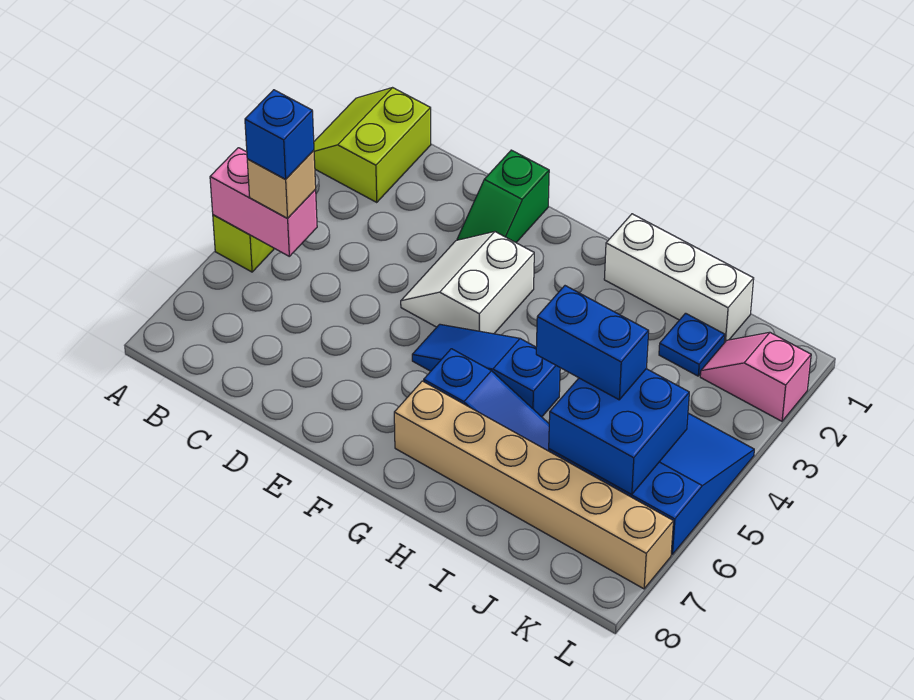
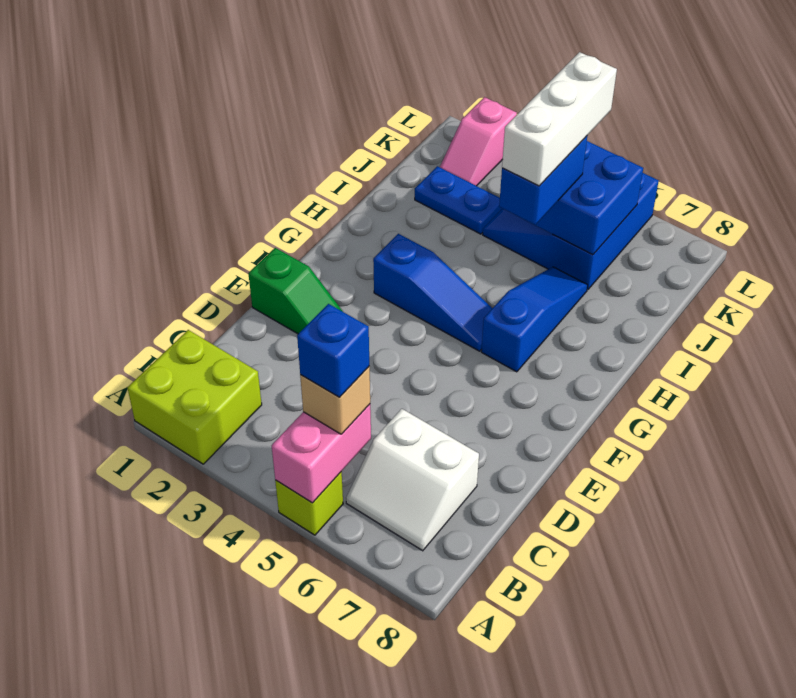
lime 2x2 slope [314,88,431,202] -> lime 2x2 brick [127,330,262,464]
white 2x2 slope [401,232,534,334] -> white 2x2 slope moved to [346,409,479,551]
blue 1x3 slope [412,324,560,417] -> blue 1x3 slope turned to [373,234,492,351]
tan 1x6 brick [394,381,673,589] -> none
white 1x3 brick [604,214,754,343] -> white 1x3 brick moved to [502,52,617,186]
blue 1x1 plate [659,313,725,376] -> blue 1x2 plate [415,166,502,234]

